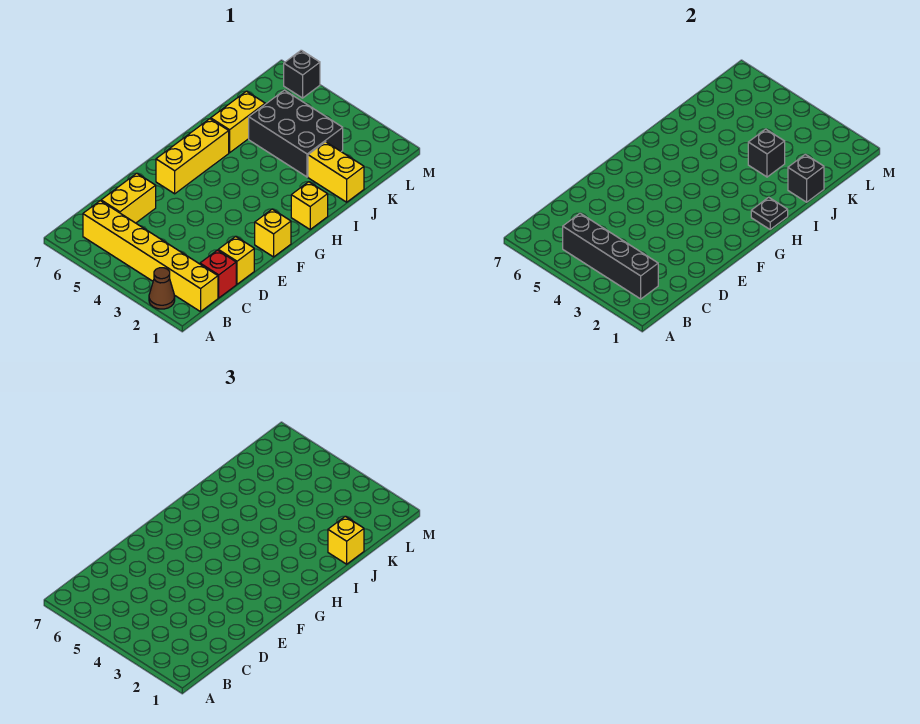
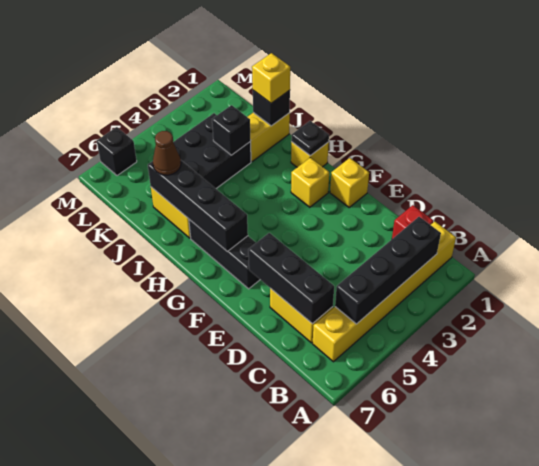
brown 1x1 cone [149,268,175,309] -> brown 1x1 cone moved to [153,131,181,175]
none -> black 1x3 brick [248,233,334,324]
yellow 1x1 brick [218,236,254,284] -> yellow 1x1 brick moved to [291,158,329,207]
yellow 1x3 brick [156,119,229,194] -> black 1x3 brick [189,219,260,289]
none -> black 1x4 brick [148,161,248,251]

